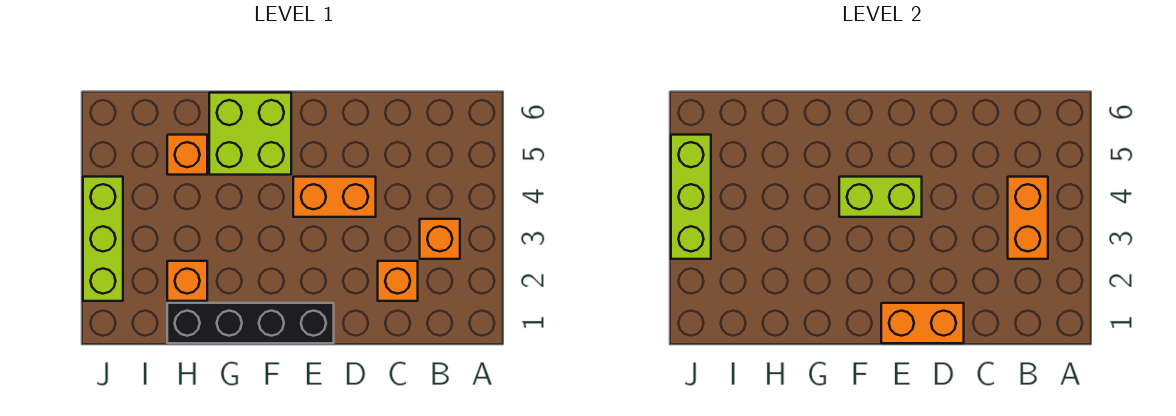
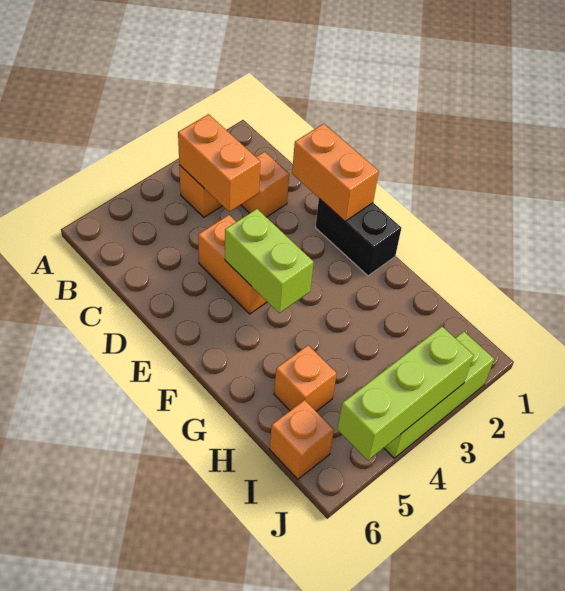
orange 1x2 brick [1008,177,1048,259] -> orange 1x2 brick turned to [178,114,260,212]
black 1x4 brick [167,303,334,343] -> black 1x2 brick [315,199,401,276]
lime 2x2 brick [209,93,291,175] -> none
orange 1x1 brick [167,261,207,301] -> orange 1x1 brick moved to [270,400,334,479]

